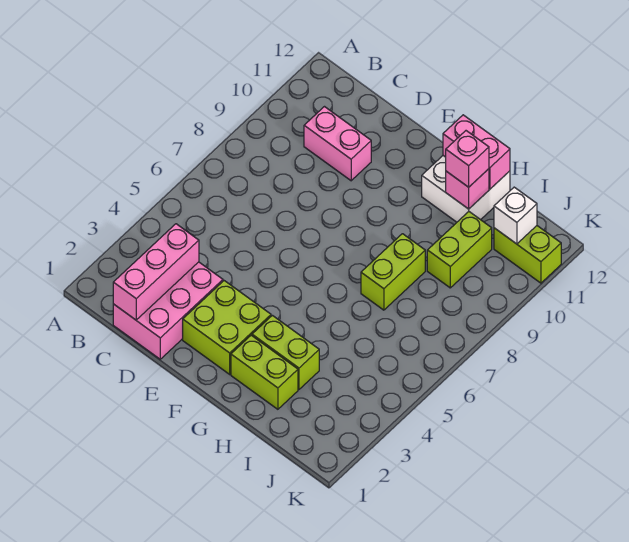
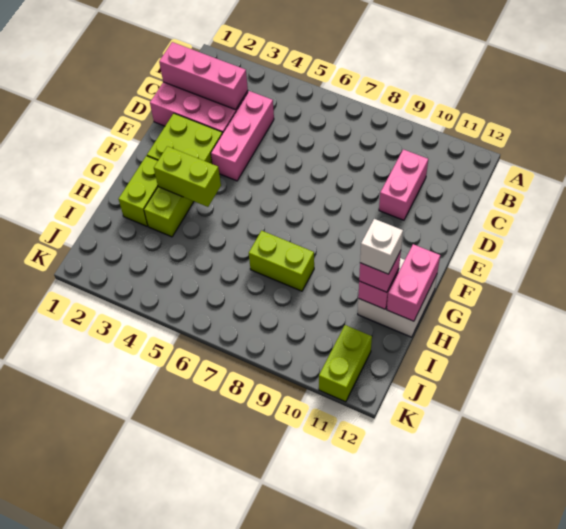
none -> pink 1x3 brick [211,91,274,181]
lime 1x2 brick [427,212,492,288] -> lime 1x2 brick moved to [154,146,221,207]
white 1x1 brick [494,187,537,244] -> white 1x1 brick moved to [360,219,403,274]

